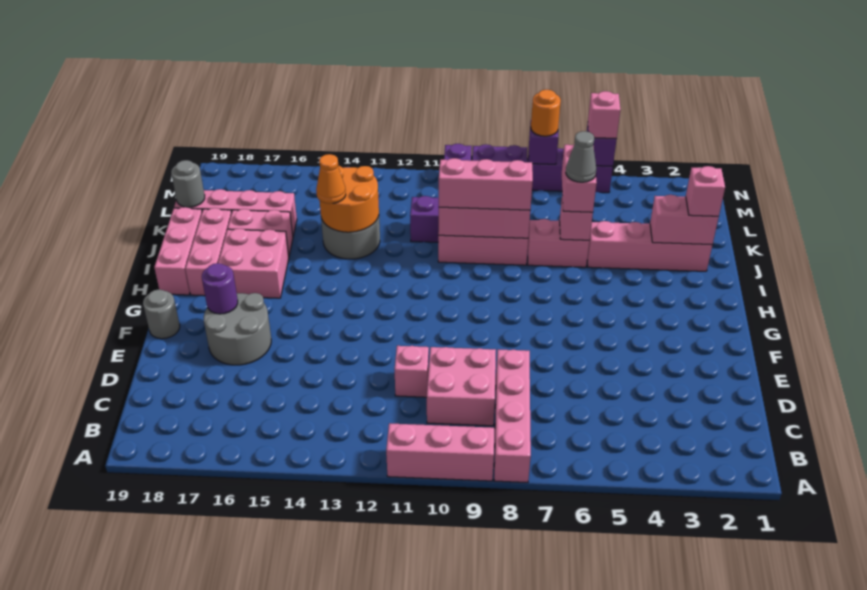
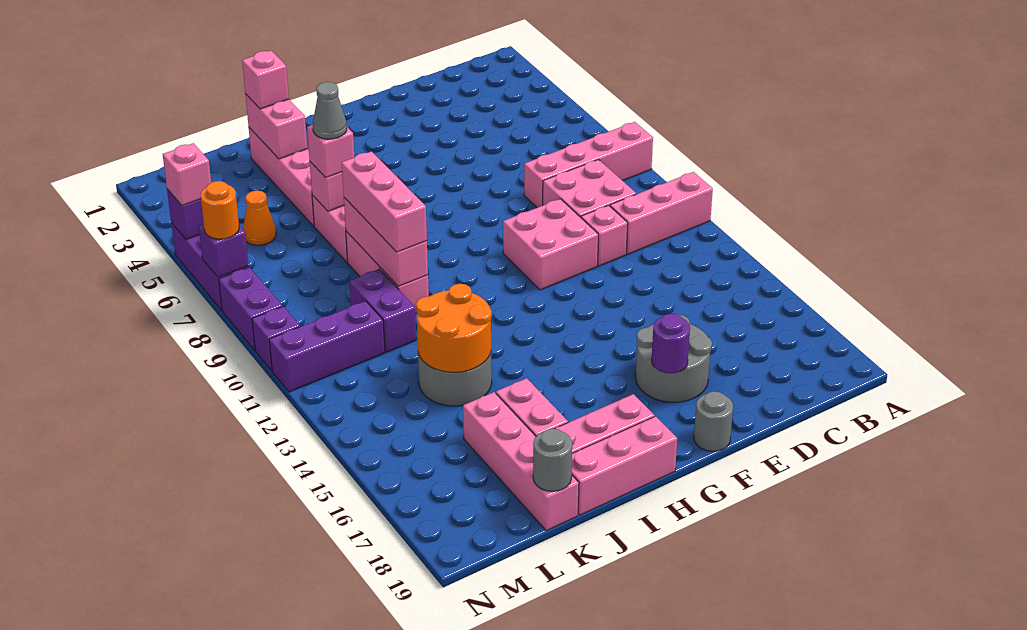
pink 1x3 brick [386,423,494,481] -> pink 1x3 brick turned to [610,172,713,254]
pink 2x2 brick [218,229,289,298] -> pink 2x2 brick moved to [503,199,598,290]
pink 1x2 brick [562,145,597,212] -> pink 1x1 brick [307,125,355,178]
orange 1x1 cone [316,154,346,204] -> orange 1x1 cone moved to [243,191,276,245]
none -> purple 1x3 brick [269,301,385,392]

